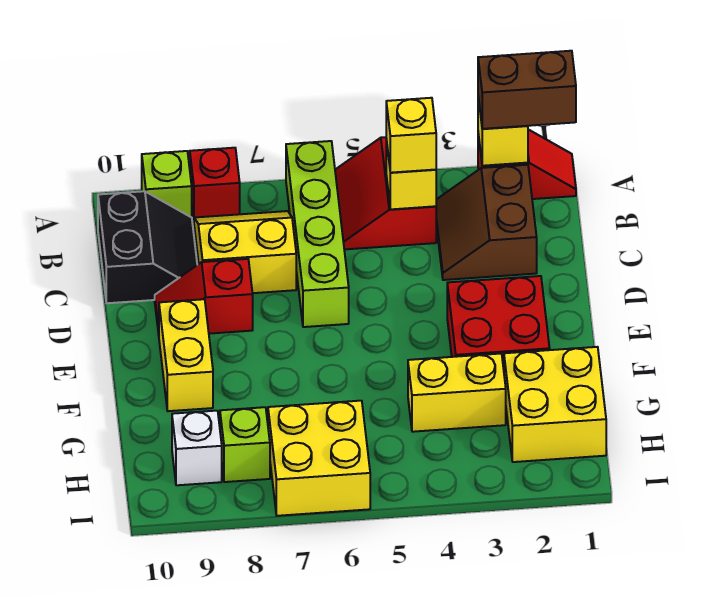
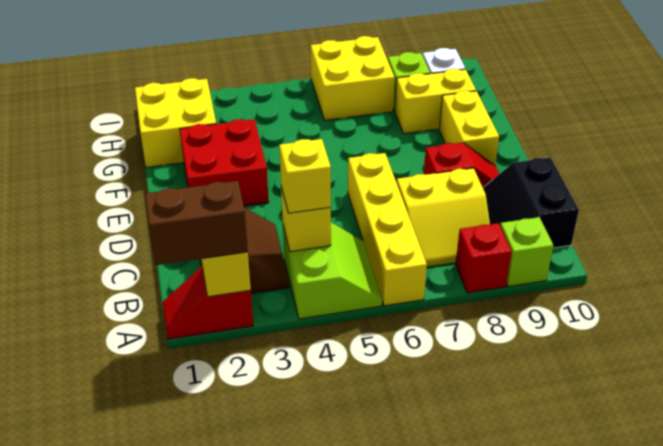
red 2x2 slope [335,137,436,249] -> lime 2x2 slope [283,222,382,319]
lime 1x4 brick [286,141,349,327] -> yellow 1x4 brick [348,153,427,306]
yellow 1x2 brick [408,354,506,432] -> yellow 1x2 brick moved to [395,69,476,134]

